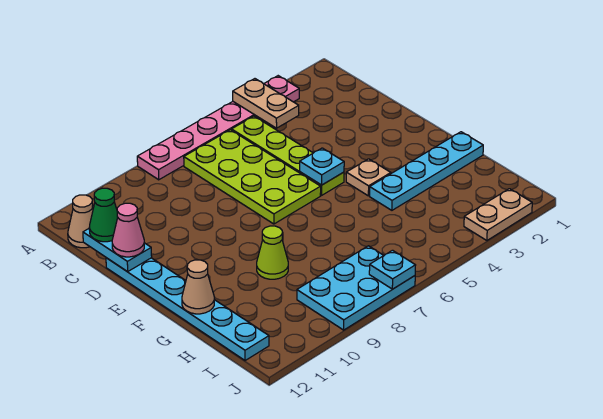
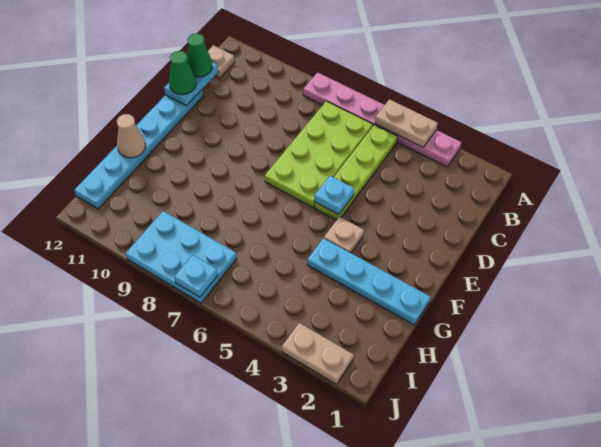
tan 1x2 plate [233,79,299,128] -> tan 1x2 plate turned to [375,99,438,147]
tan 1x1 cone [68,195,93,248] -> tan 1x1 plate [208,45,235,78]
pink 1x1 cone [112,203,144,257] -> green 1x1 cone [169,51,196,95]
lime 1x1 cone [257,226,288,279] -> none

